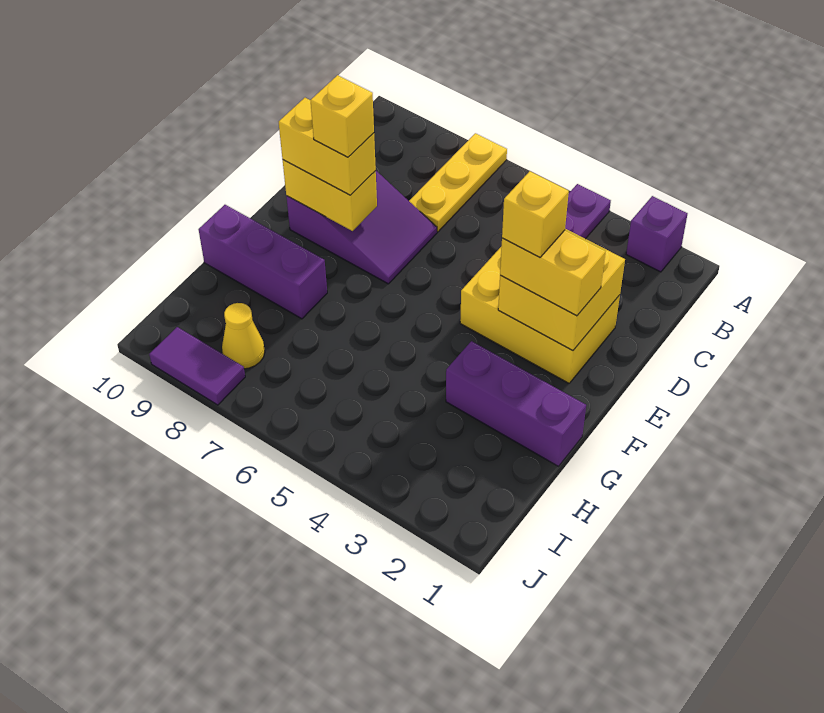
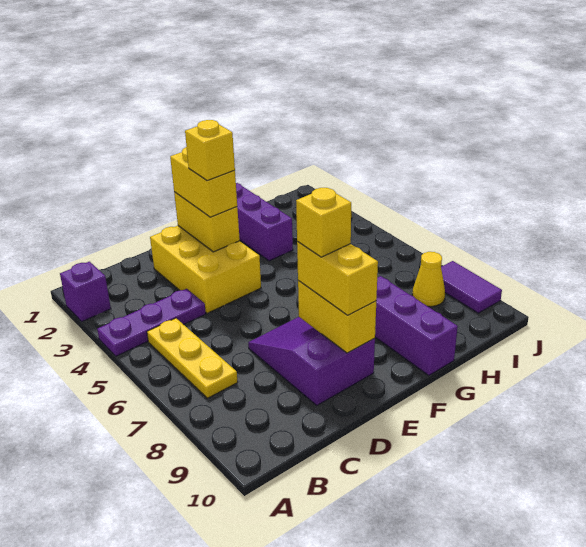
yellow 1x3 plate [409,133,507,232] -> yellow 1x3 plate turned to [147,318,238,398]
yellow 2x2 brick [498,229,625,351] -> yellow 1x2 brick [174,192,240,252]

